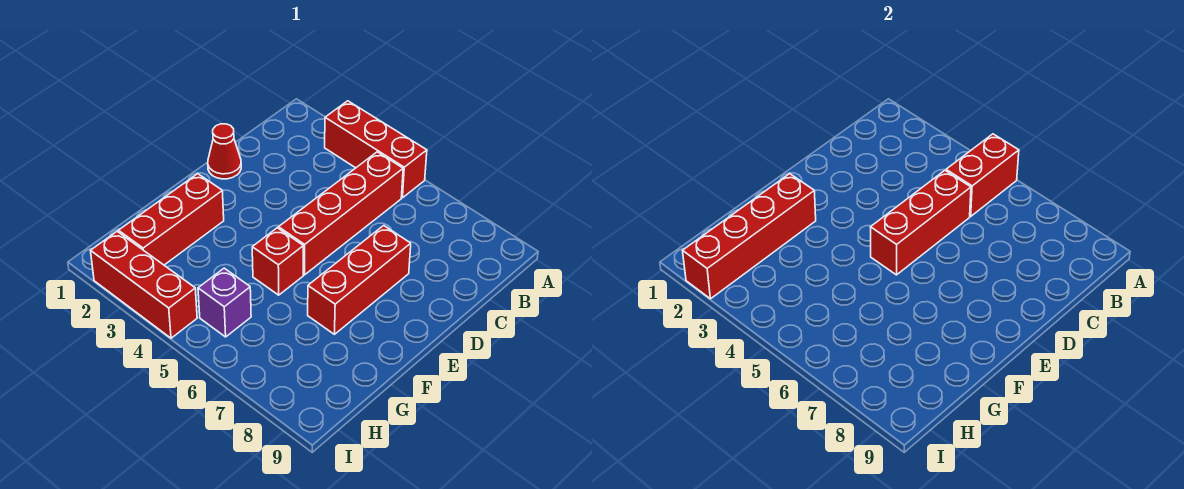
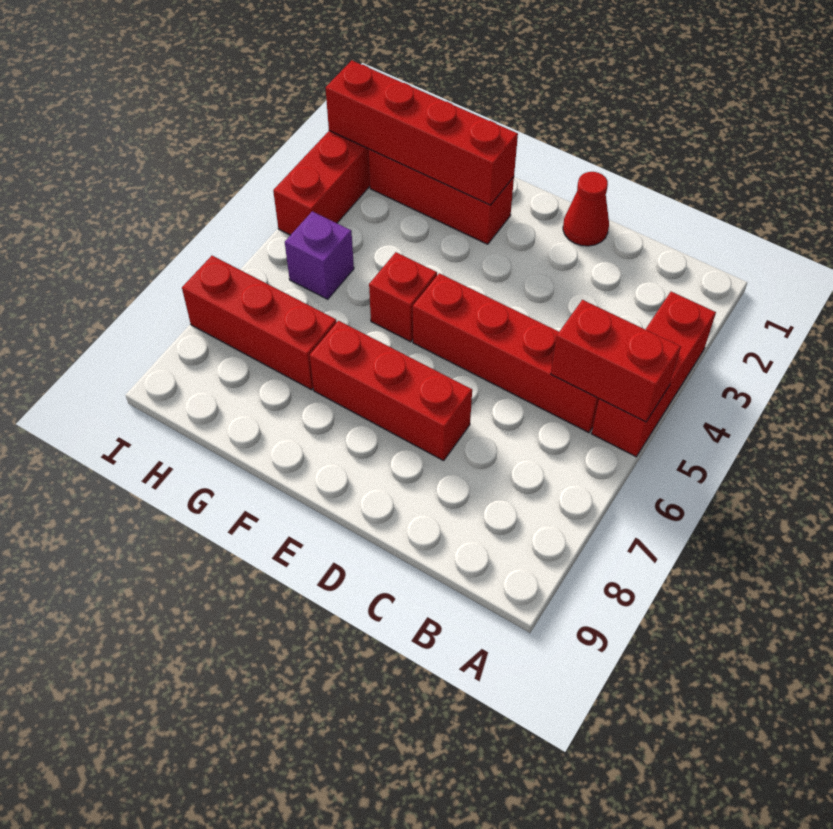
red 1x3 brick [871,171,971,275] -> red 1x3 brick moved to [182,256,337,390]

